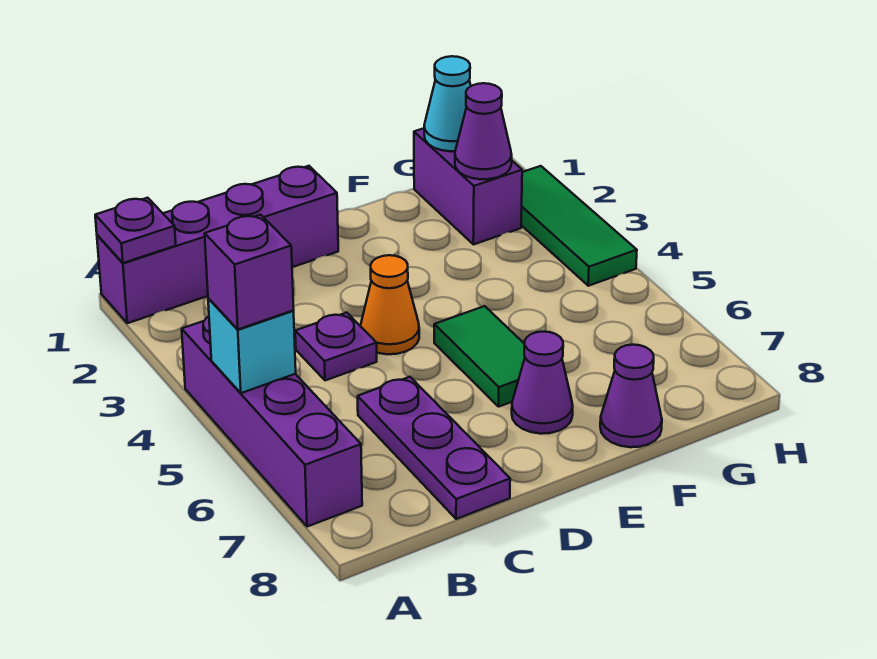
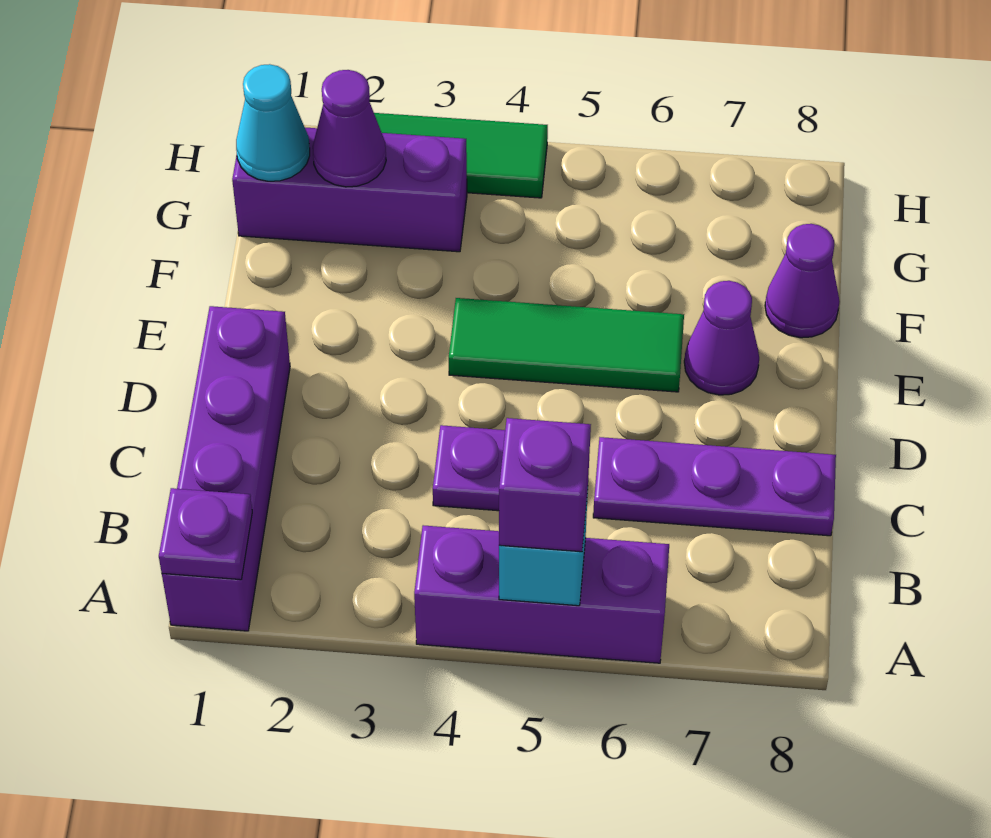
purple 1x4 brick [182,317,362,527] -> purple 1x3 brick [414,525,669,663]
orange 1x1 cone [361,255,419,354] -> none
green 1x2 tile [434,306,525,407] -> green 1x3 tile [449,298,684,392]
purple 1x2 brick [414,128,522,245] -> purple 1x3 brick [232,128,467,252]

